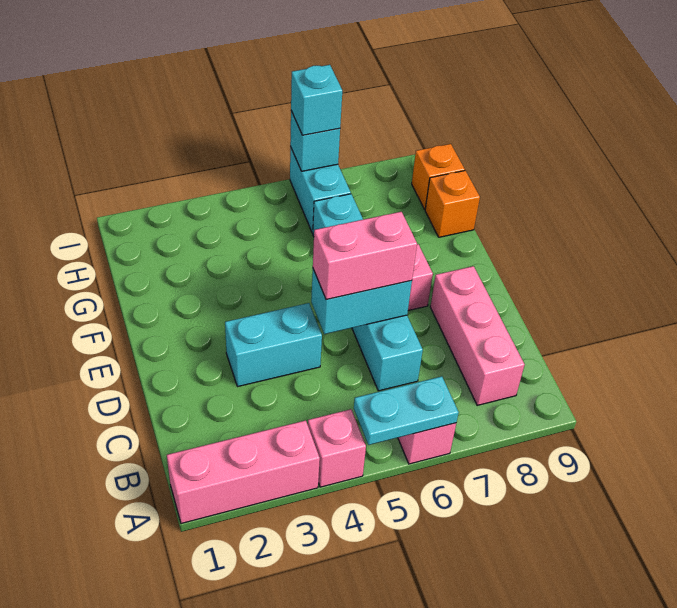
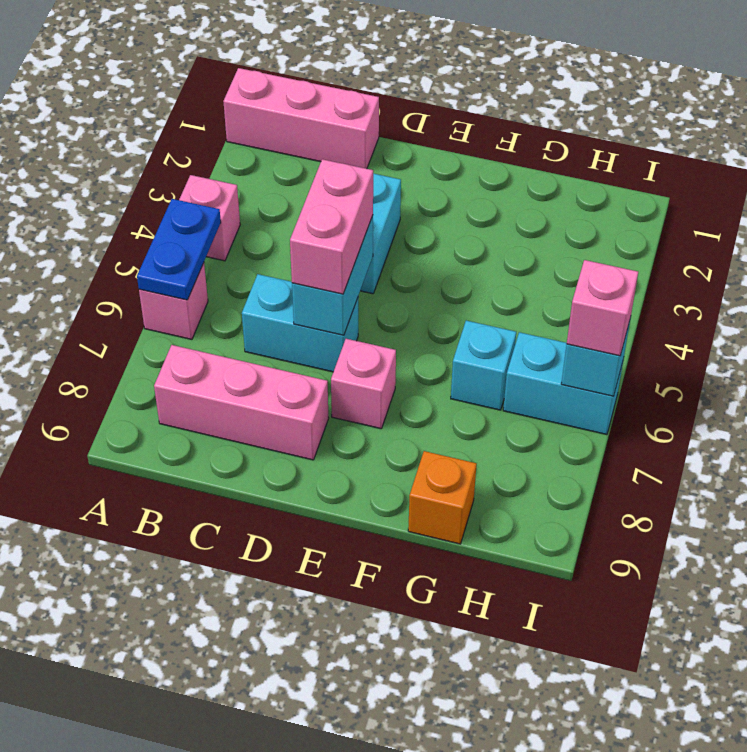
pink 1x3 brick [167,420,320,523] -> pink 1x3 brick turned to [223,68,379,169]
cyan 1x2 plate [354,376,459,445] -> blue 1x2 plate [137,199,221,300]
orange 1x1 brick [412,144,465,209] -> none
cyan 1x1 brick [291,65,342,135] -> pink 1x1 brick [567,260,638,356]

